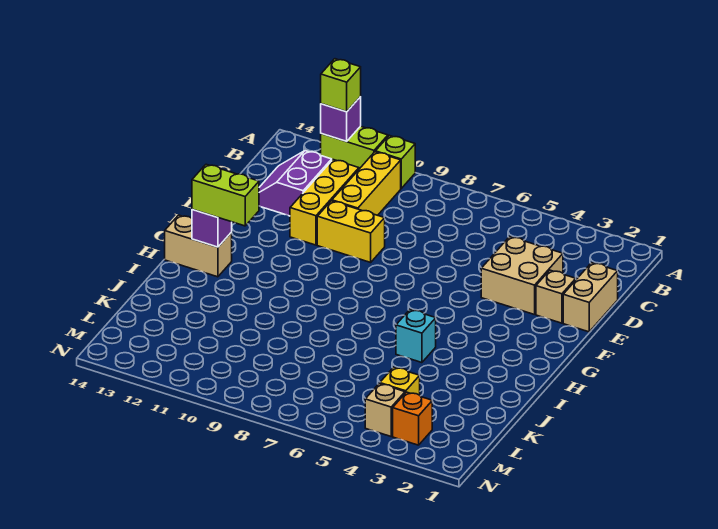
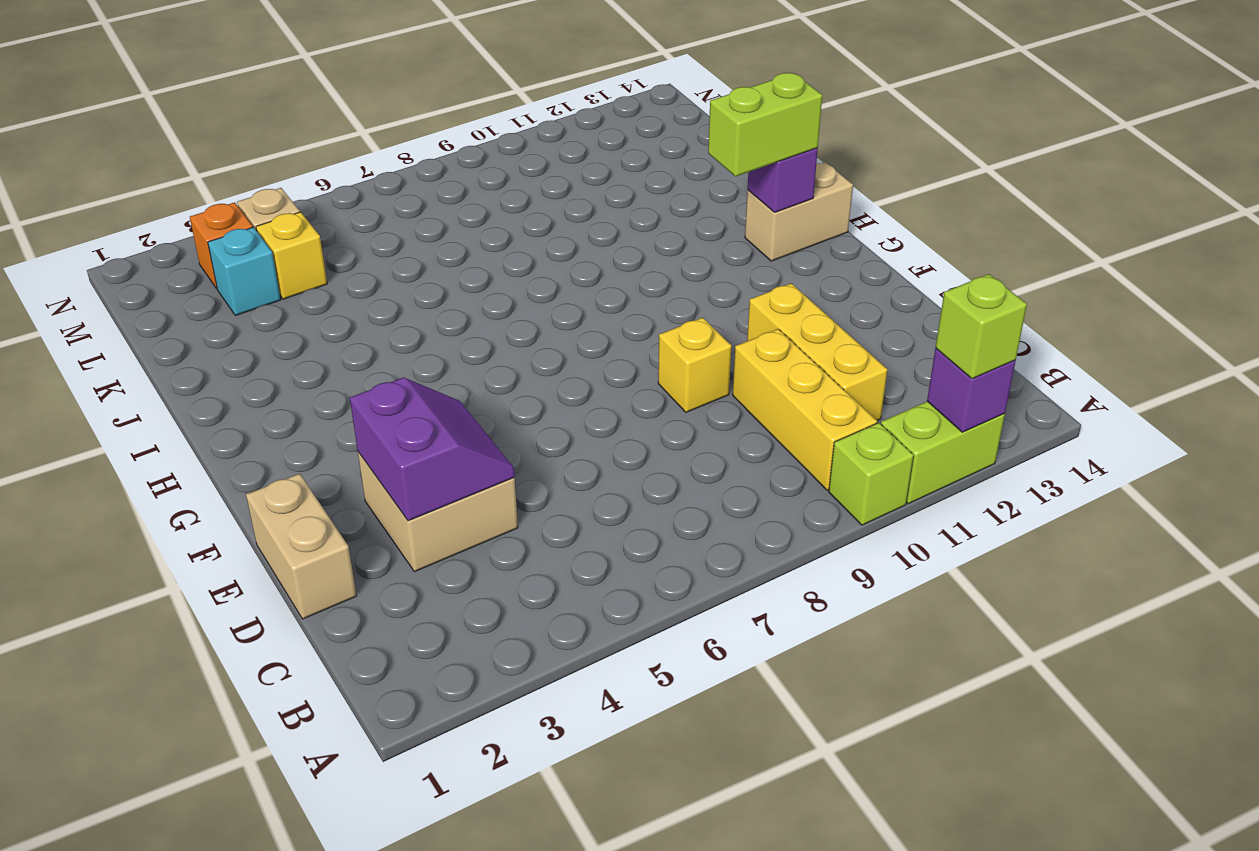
purple 2x2 slope [259,151,332,216] -> purple 2x2 slope moved to [350,377,515,521]
tan 1x1 brick [536,270,576,323] -> none
yellow 1x2 brick [317,201,385,262] -> yellow 1x1 brick [658,318,731,412]
cyan 1x1 brick [396,310,436,363] -> cyan 1x1 brick moved to [208,227,281,316]

